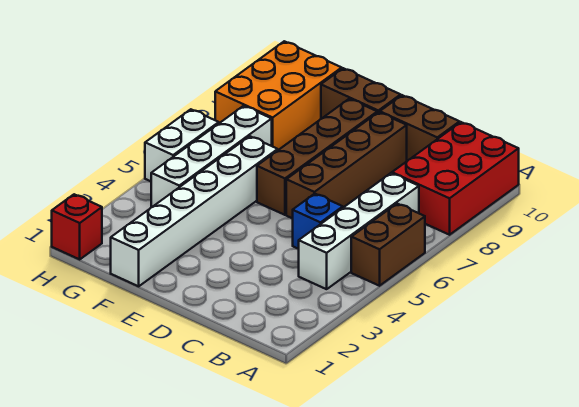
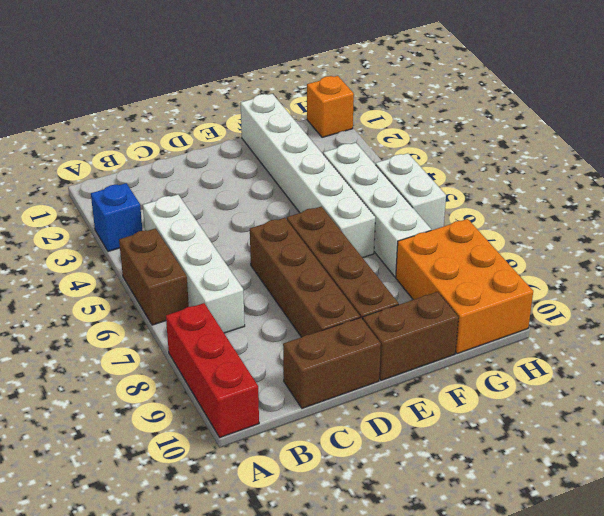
red 2x3 brick [392,122,519,235] -> red 1x3 brick [166,303,259,437]
blue 1x1 brick [293,194,343,249] -> blue 1x1 brick moved to [91,183,143,251]
red 1x1 brick [52,194,102,259] -> orange 1x1 brick [307,76,354,137]

